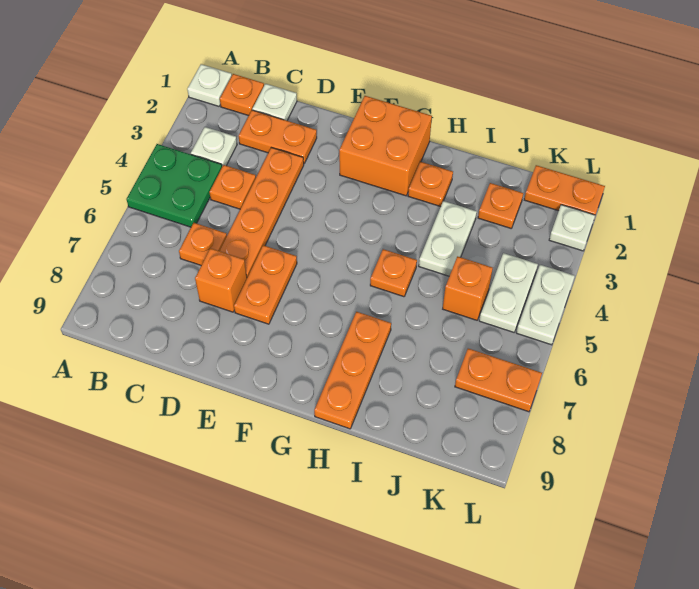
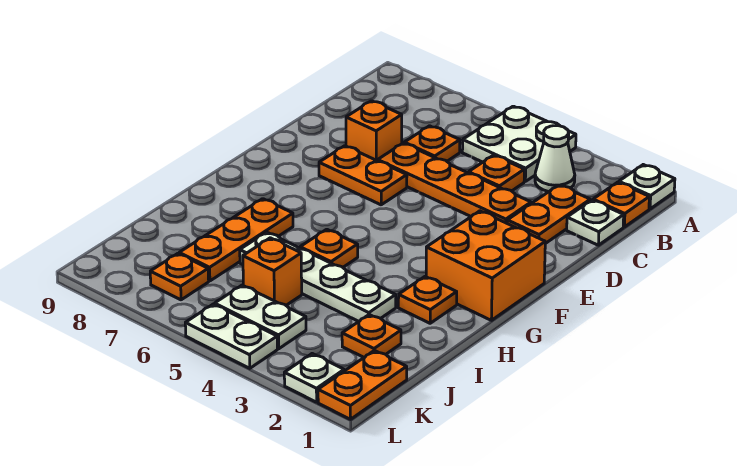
green 2x2 plate [126,144,222,227] -> white 2x2 plate [462,106,576,181]
white 1x1 plate [191,127,237,166] -> white 1x1 cone [535,126,575,191]
orange 1x3 plate [314,312,391,429] -> orange 1x3 plate turned to [179,199,293,281]
white 1x2 plate [419,201,477,276] -> white 1x4 plate [240,232,396,321]
orange 1x2 plate [455,349,542,412] -> orange 1x1 plate [150,254,209,300]

